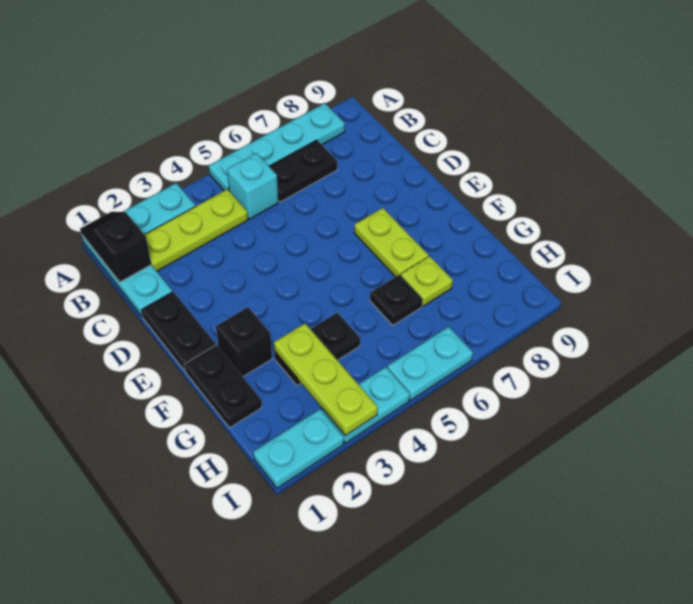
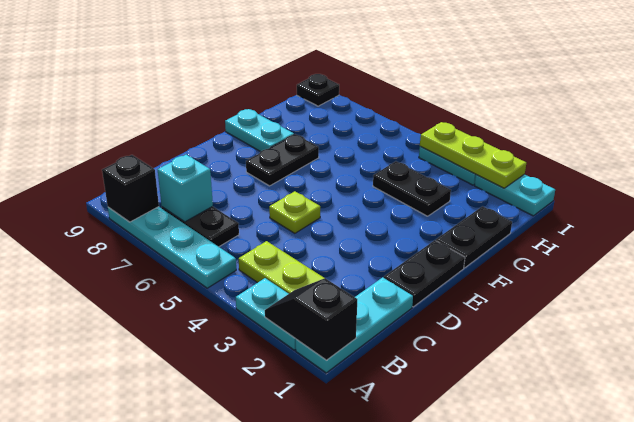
black 1x2 slope [80,212,151,282] -> black 1x2 slope turned to [265,278,357,360]
cyan 1x1 brick [227,153,278,219] -> cyan 1x1 brick moved to [158,155,213,222]
lime 1x2 plate [354,208,428,277] -> black 1x2 plate [246,134,319,186]
black 1x1 brick [216,307,272,377] -> black 1x1 brick moved to [102,155,159,222]
lime 1x3 plate [274,324,378,435] -> lime 1x3 plate turned to [420,122,526,188]
black 1x1 plate [370,274,423,325] -> black 1x1 plate moved to [297,74,339,106]
lime 1x1 plate [401,256,453,306] -> lime 1x1 plate moved to [269,191,320,233]
cyan 1x2 plate [387,327,473,400] -> cyan 1x2 plate moved to [225,109,294,152]

